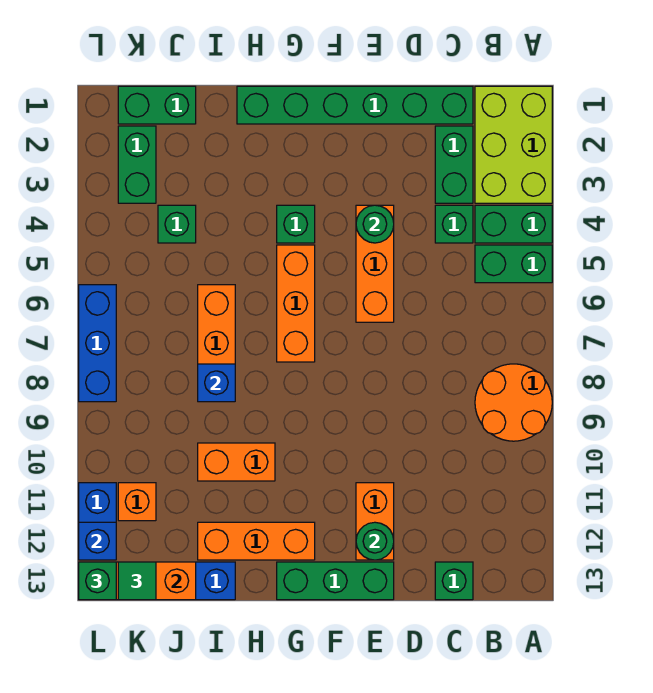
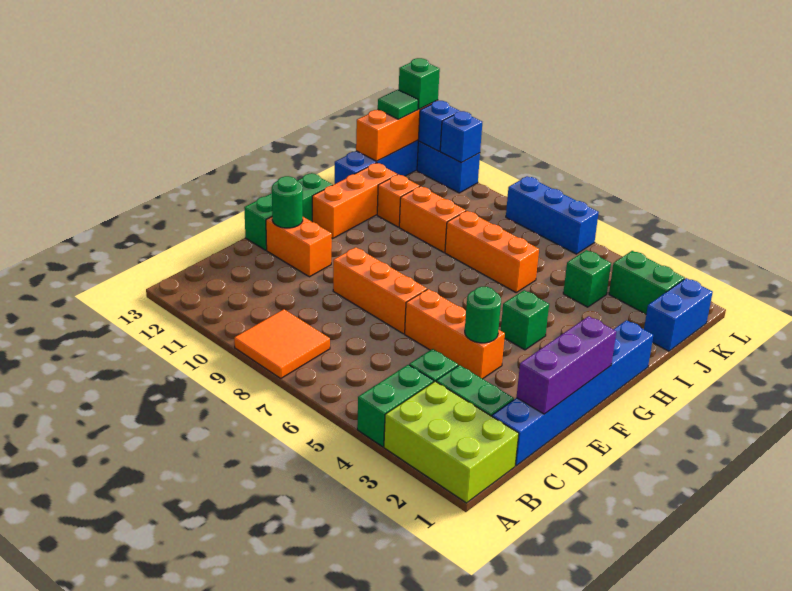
green 1x2 brick [475,245,552,283] -> none
orange 2x2 round brick [475,364,552,441] -> orange 2x2 tile [234,309,330,378]
green 1x6 brick [237,86,473,124] -> blue 1x6 brick [492,320,653,466]
green 1x1 brick [435,562,473,600] -> none
none -> purple 1x3 brick [517,316,616,414]
orange 1x3 brick [277,245,315,362] -> orange 1x3 brick moved to [333,247,427,334]
orange 1x2 brick [198,443,275,481] -> orange 1x2 brick turned to [399,186,466,252]
blue 1x1 brick [198,364,235,402] -> blue 1x1 brick moved to [440,111,482,163]
green 1x2 brick [118,86,196,124] -> blue 1x2 brick [644,278,713,351]
orange 1x1 brick [118,483,156,521] -> orange 1x1 brick moved to [377,174,420,227]

